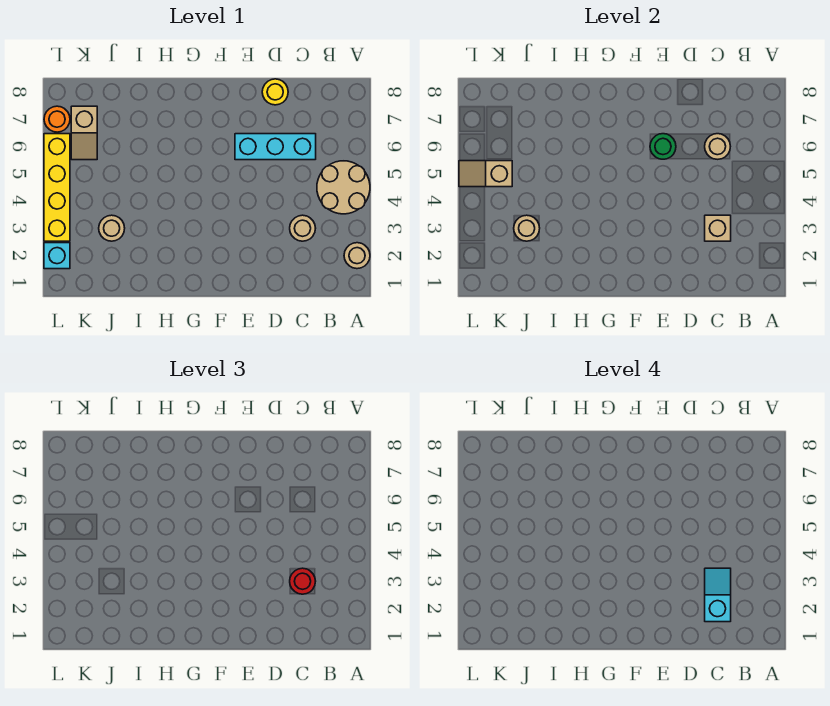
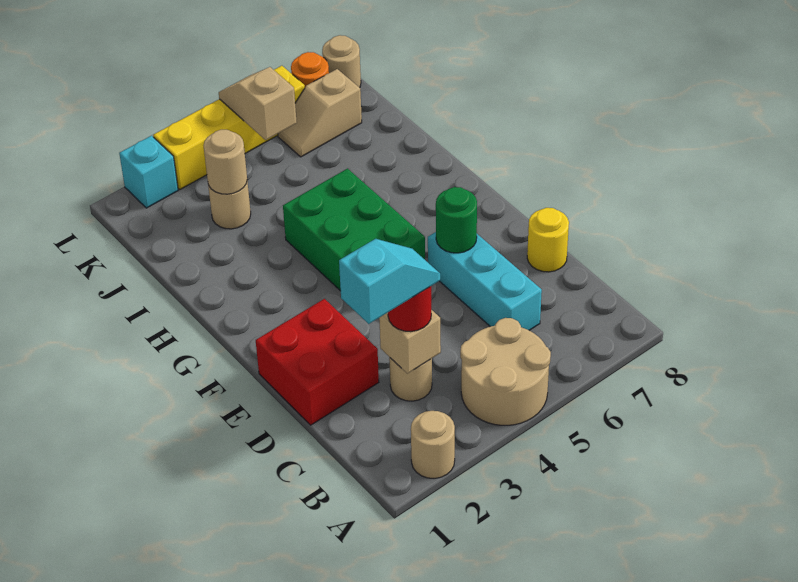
tan 1x1 round brick [705,134,730,159] -> tan 1x1 round brick moved to [322,35,361,88]
none -> red 2x2 brick [256,299,379,425]
none -> green 2x3 brick [283,169,425,291]

